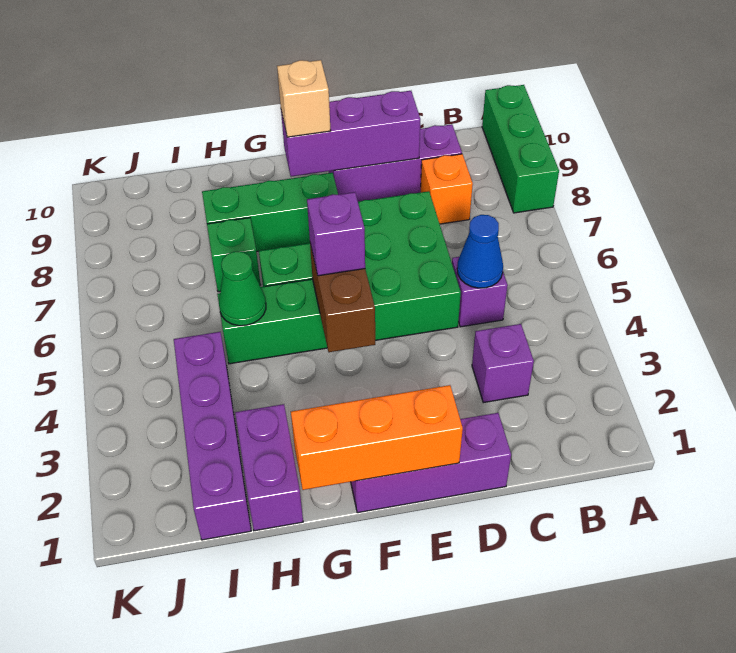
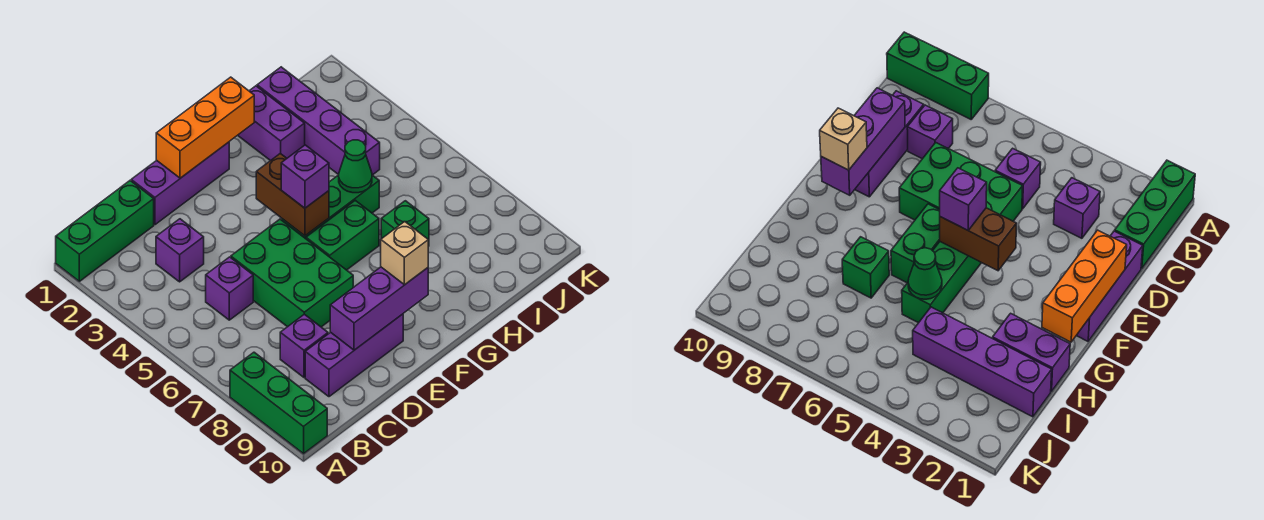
blue 1x1 cone [457,215,503,288] -> none
orange 1x1 brick [421,154,473,224] -> purple 1x1 brick [280,314,328,377]
green 1x3 brick [202,173,338,252] -> green 1x3 brick moved to [56,181,154,281]

